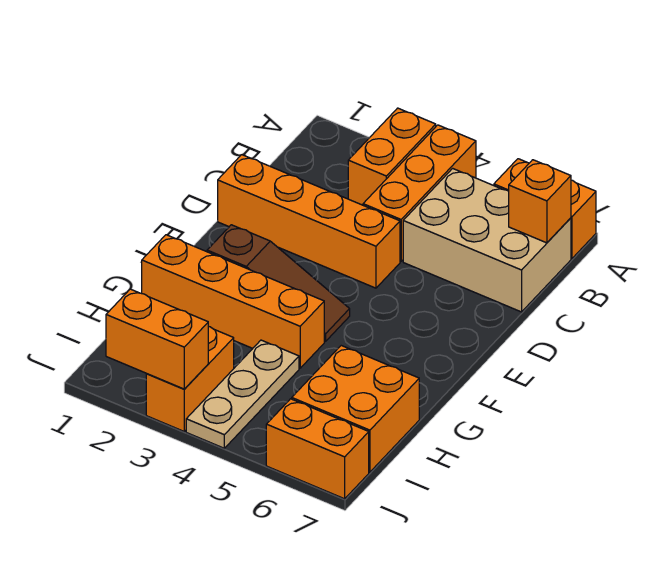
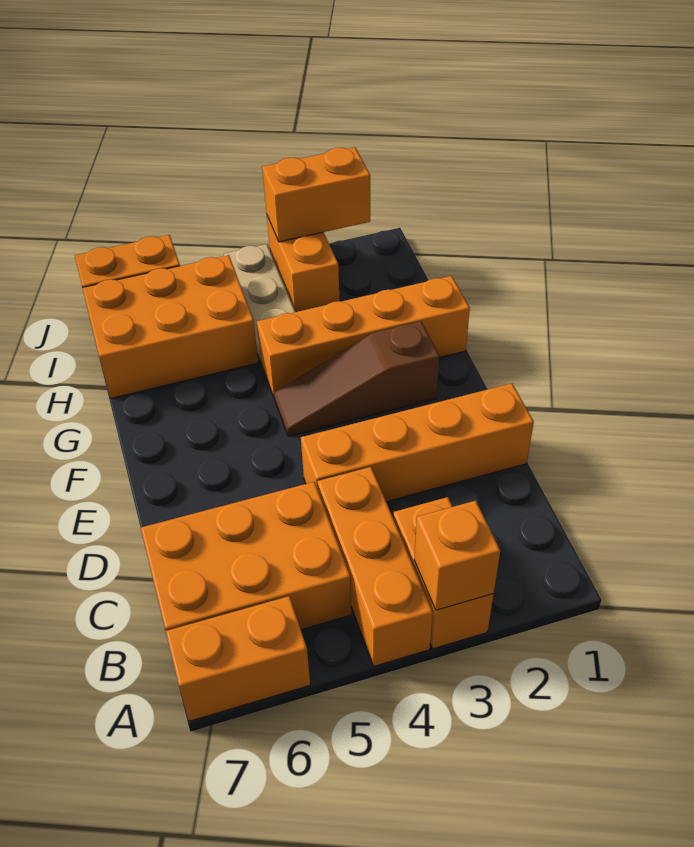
tan 2x3 brick [403,168,571,312] -> orange 2x3 brick [141,482,351,631]
orange 1x1 brick [509,160,571,243] -> orange 1x1 brick moved to [414,501,500,610]
orange 2x2 brick [292,346,419,472] -> orange 2x3 brick [82,255,258,398]

